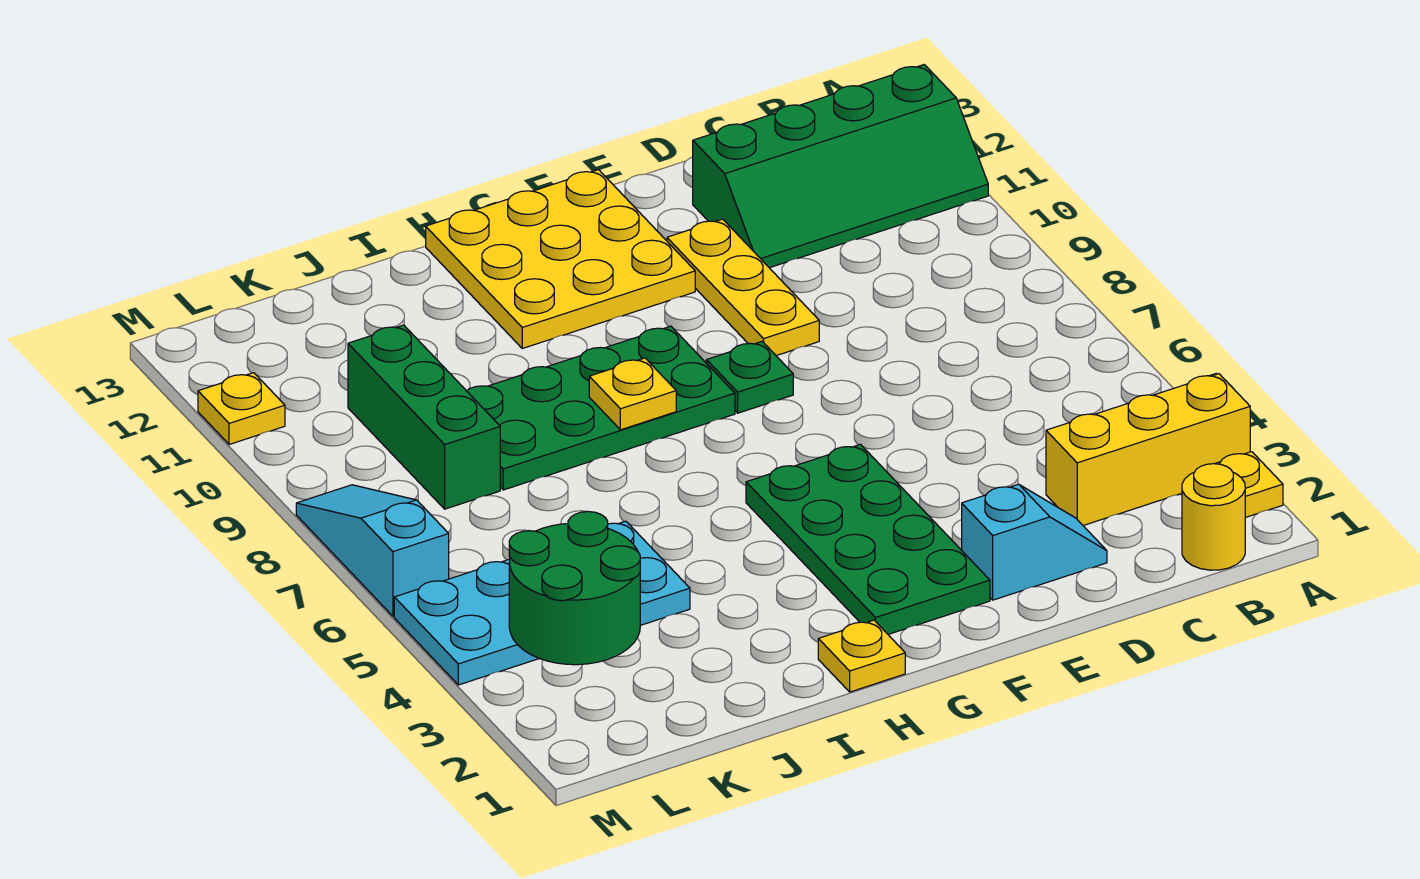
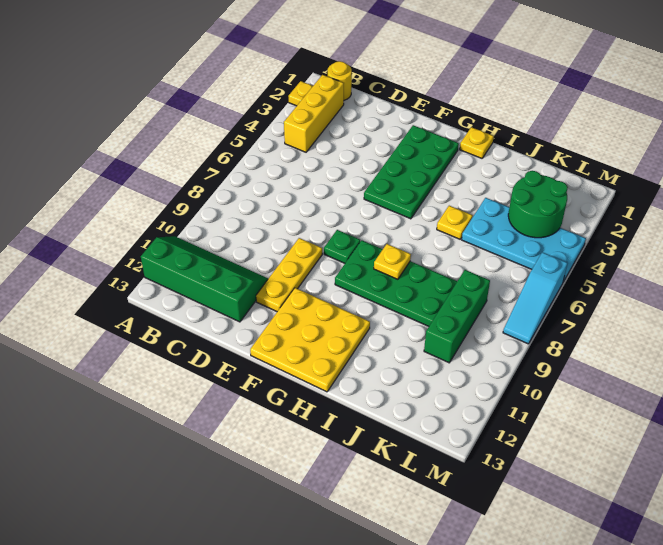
yellow 1x3 brick [1046,374,1250,526] -> yellow 1x3 brick turned to [284,75,344,152]
cyan 1x2 slope [962,484,1107,600] -> none
yellow 1x1 plate [198,373,285,445] -> yellow 1x1 plate moved to [437,206,473,239]

